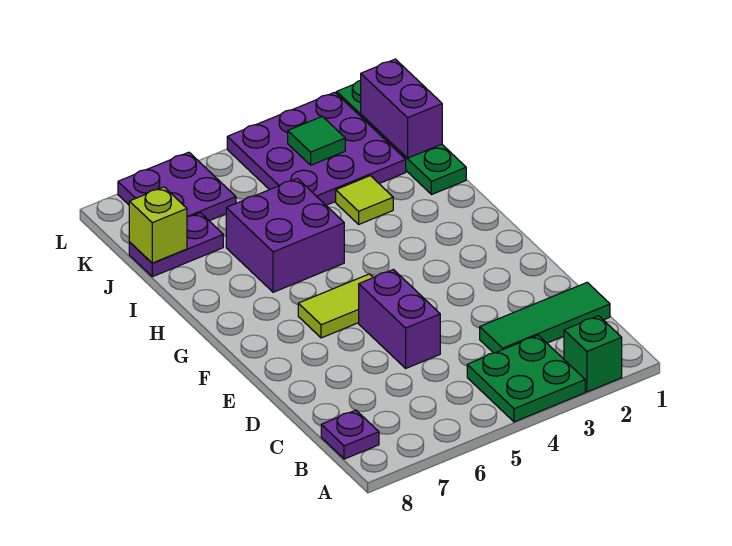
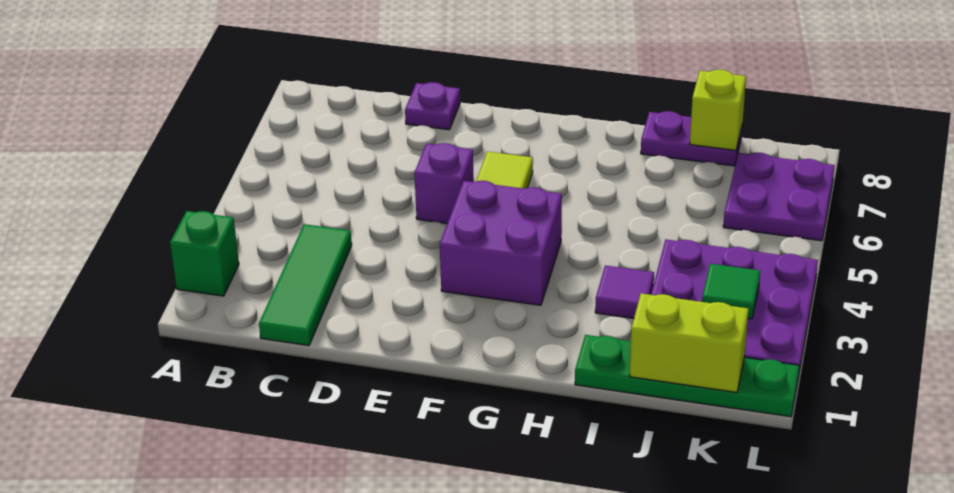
green 2x2 plate [467,335,585,422] -> none
purple 1x1 plate [321,410,379,459] -> purple 1x1 plate moved to [405,82,460,130]
purple 1x2 brick [359,270,440,368] -> purple 1x1 brick [414,143,474,224]
purple 2x2 brick [226,178,344,292] -> purple 2x2 brick moved to [440,181,562,305]
lime 1x1 tile [336,176,393,224] -> purple 1x1 tile [595,265,654,318]
purple 1x2 brick [361,59,442,158] -> lime 1x2 brick [630,293,748,393]
purple 1x2 plate [129,213,223,277] -> purple 1x2 plate turned to [641,111,742,166]

